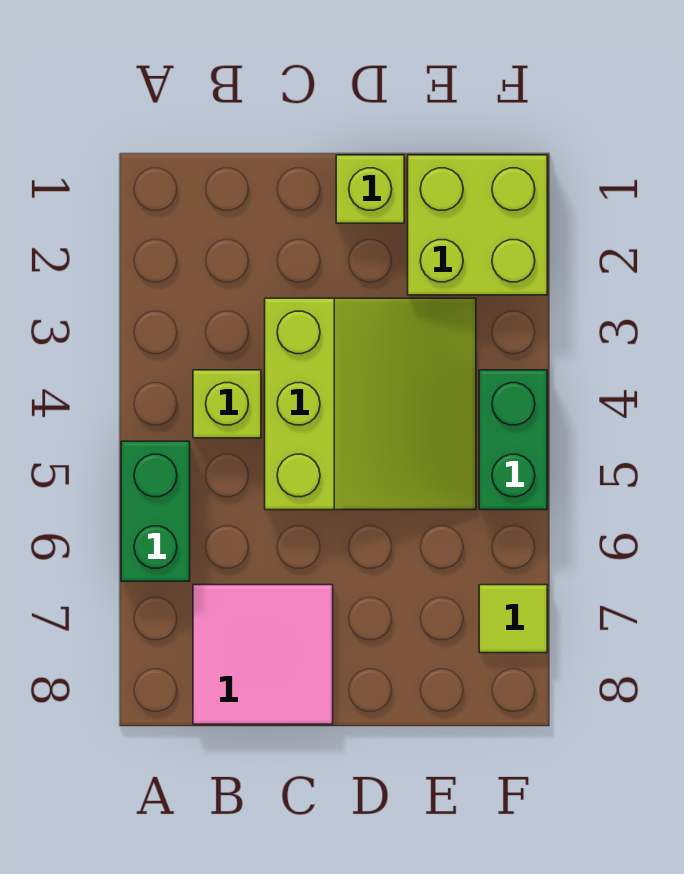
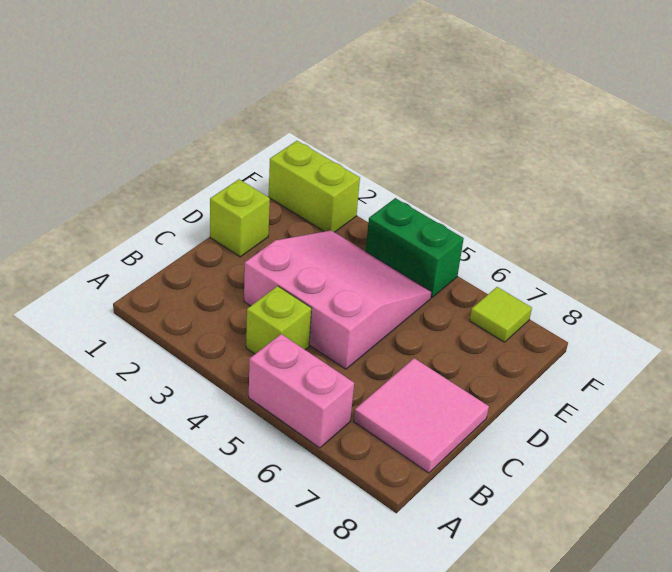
green 1x2 brick [121,441,190,581] -> pink 1x2 brick [249,334,354,448]
lime 3x3 slope [265,298,476,510] -> pink 3x3 slope [244,230,432,369]
lime 2x2 brick [408,155,547,295] -> lime 1x2 brick [269,141,360,232]

